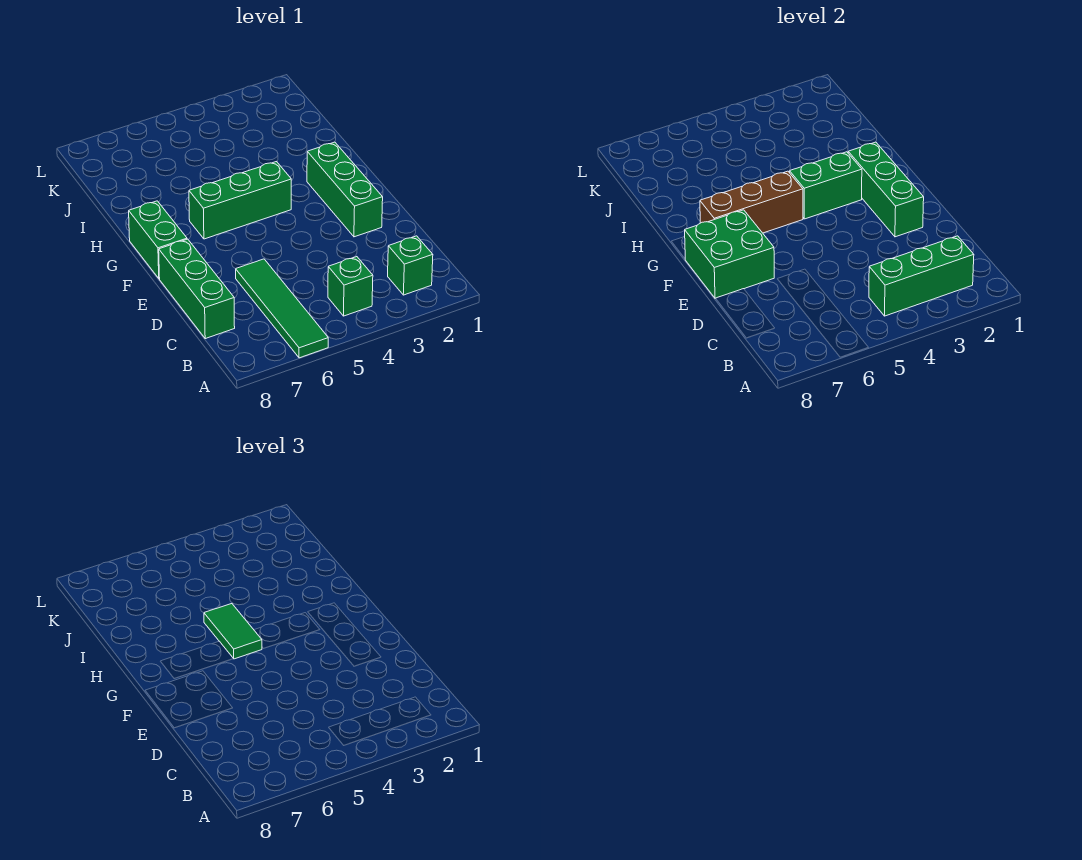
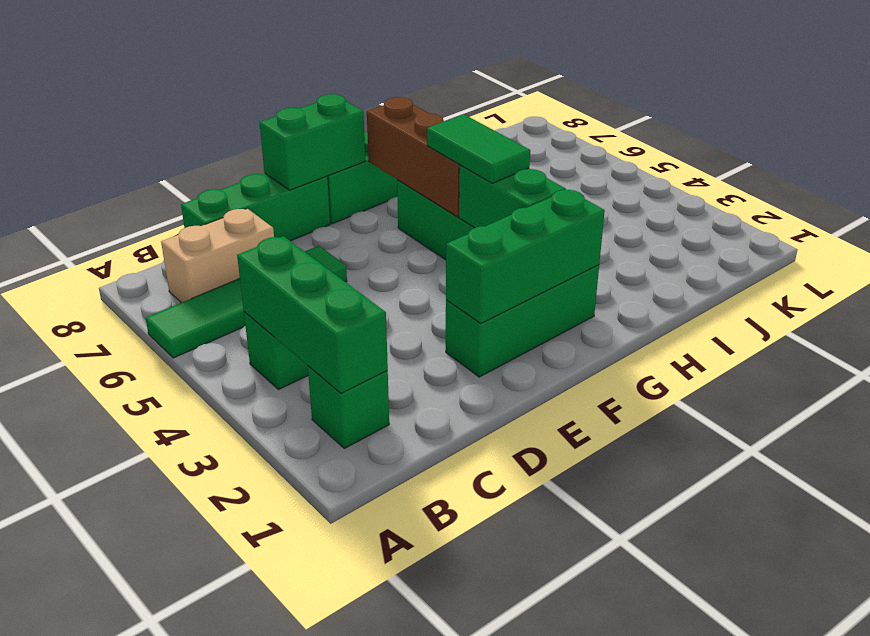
none -> tan 1x2 brick [161,208,274,303]
green 2x2 brick [685,210,774,298] -> green 1x2 brick [260,94,365,190]
green 1x2 tile [204,604,262,659] -> green 1x2 tile turned to [427,114,530,183]

